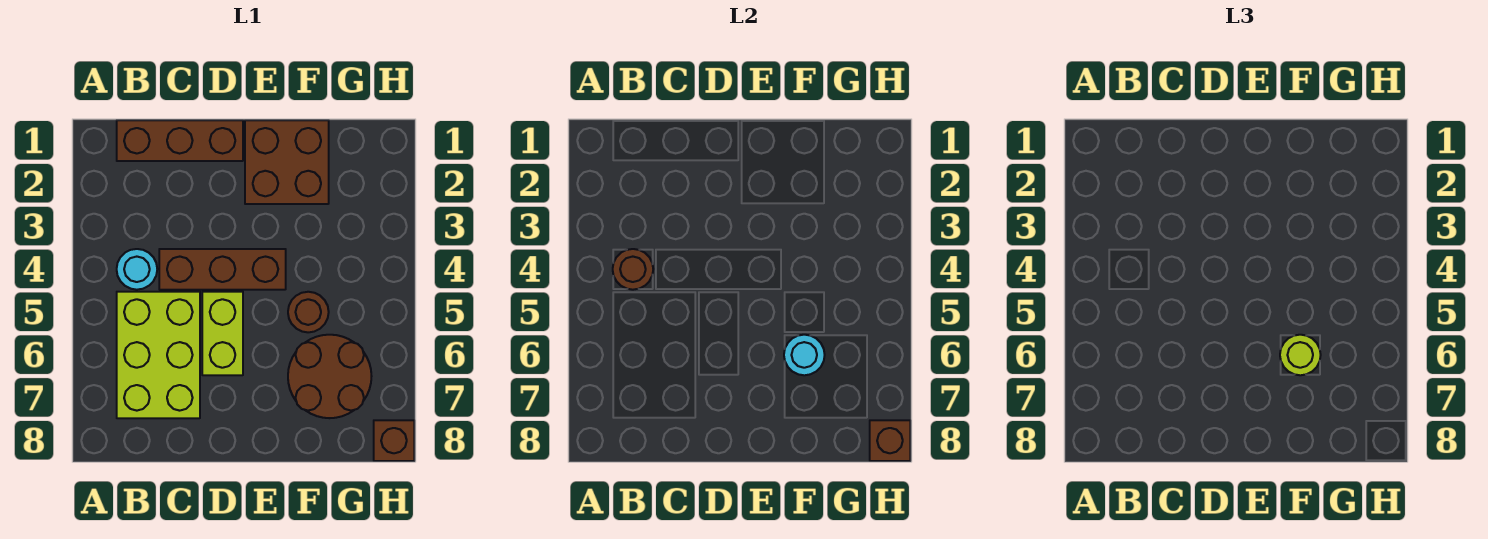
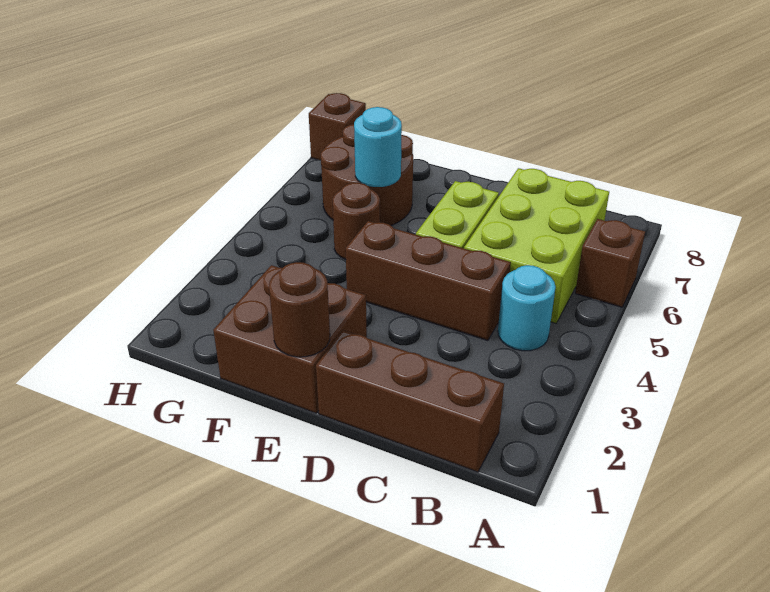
brown 1x1 round brick [613,249,653,290] -> brown 1x1 round brick moved to [269,262,330,357]
lime 1x1 round brick [1280,335,1321,375] -> none
brown 1x1 brick [870,420,910,461] -> brown 1x1 brick moved to [575,219,645,307]

